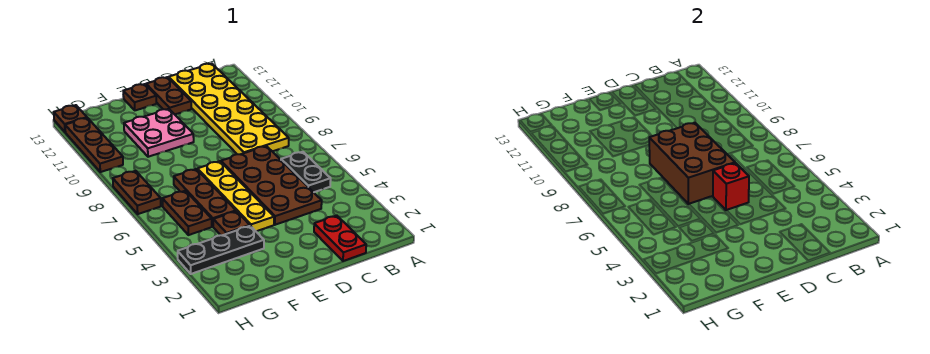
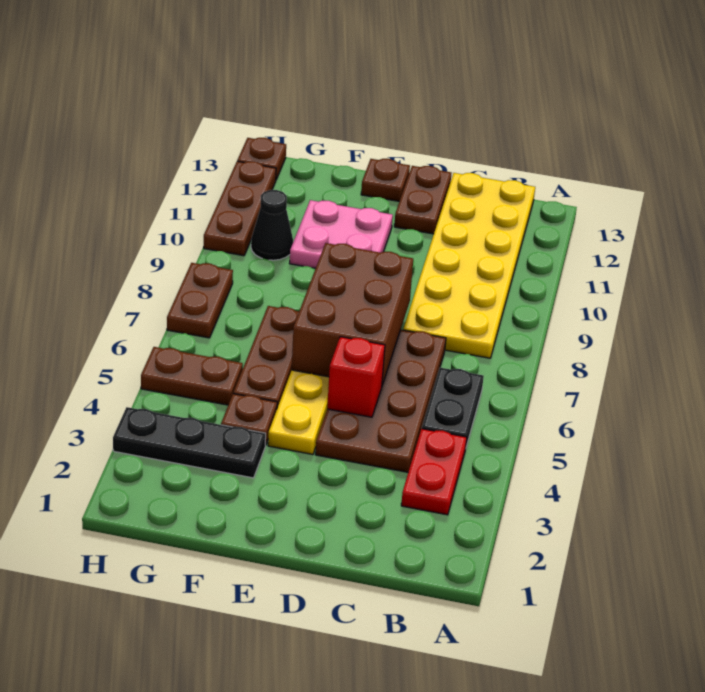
red 1x2 plate [314,216,366,261] -> red 1x2 plate moved to [401,429,467,515]
brown 1x2 plate [162,191,212,235] -> brown 1x2 plate turned to [141,347,243,405]
none -> black 1x1 cone [251,190,293,260]

